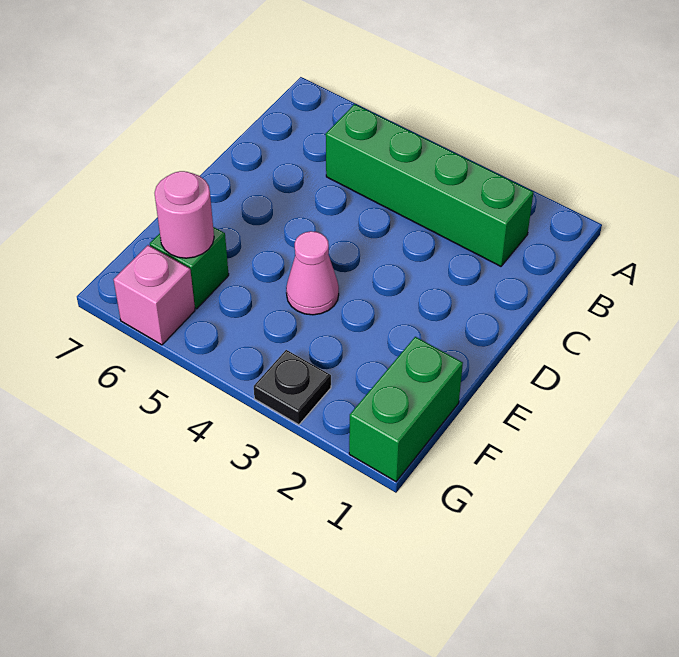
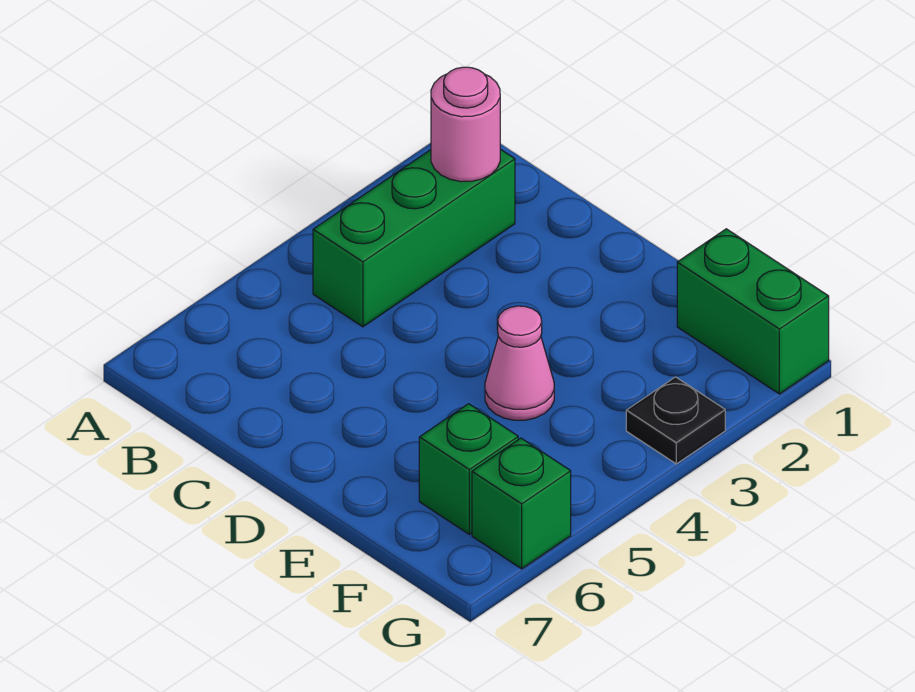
green 1x4 brick [326,104,533,266] -> green 1x3 brick [313,149,515,327]
pink 1x1 round brick [155,171,214,258] -> pink 1x1 round brick moved to [431,67,500,182]
pink 1x1 brick [113,245,195,345] -> green 1x1 brick [472,438,571,569]

